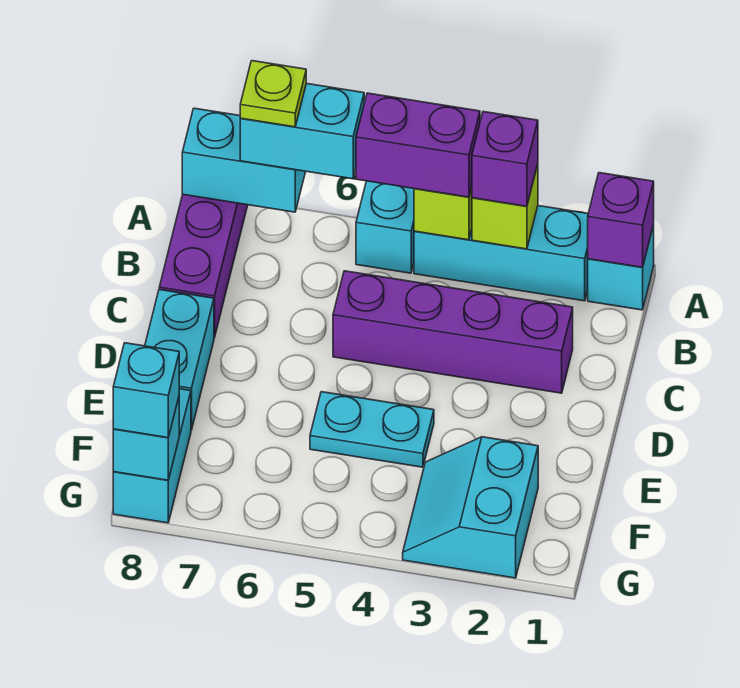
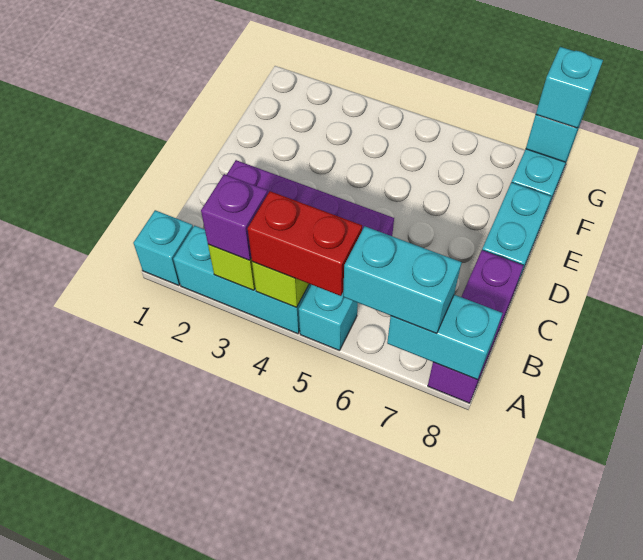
purple 1x1 brick [588,173,654,267] -> none
purple 1x2 brick [356,93,480,197] -> red 1x2 brick [248,191,362,296]
lime 1x1 plate [240,61,306,127] -> none
cyan 1x2 plate [310,392,434,467] -> none
cyan 2x2 slope [403,437,538,578] -> none

